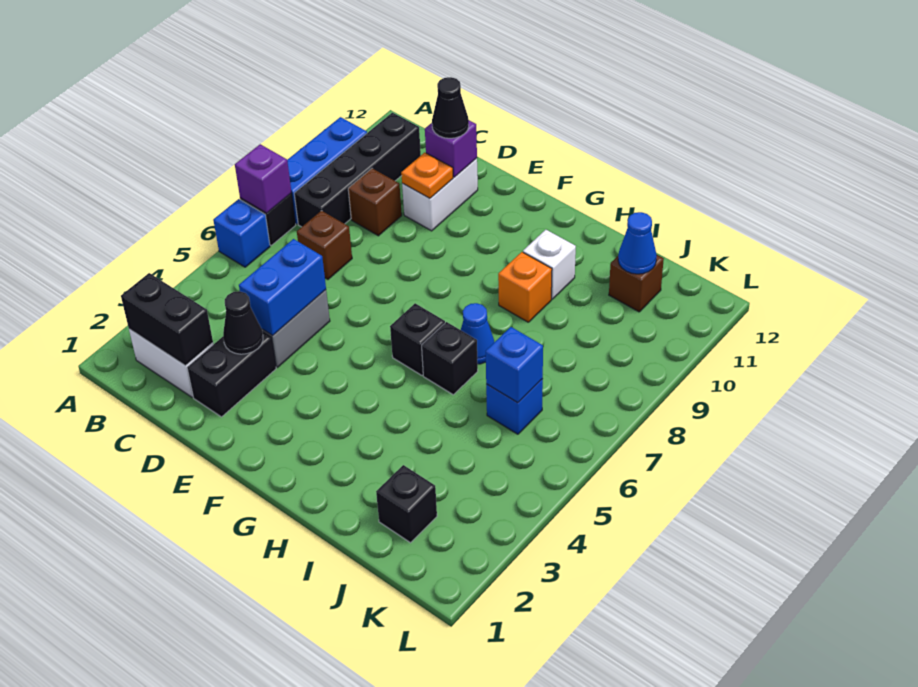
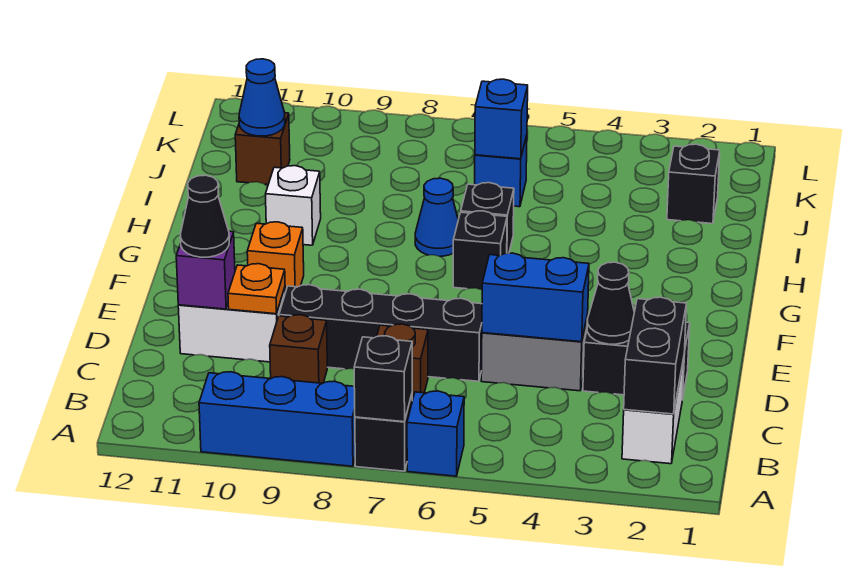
purple 1x1 brick [235,144,292,213] -> black 1x1 brick [354,336,412,422]
black 1x4 brick [294,113,421,227] -> black 1x4 brick moved to [279,285,482,381]
orange 1x1 brick [498,252,552,322] -> orange 1x1 brick moved to [247,222,304,293]

